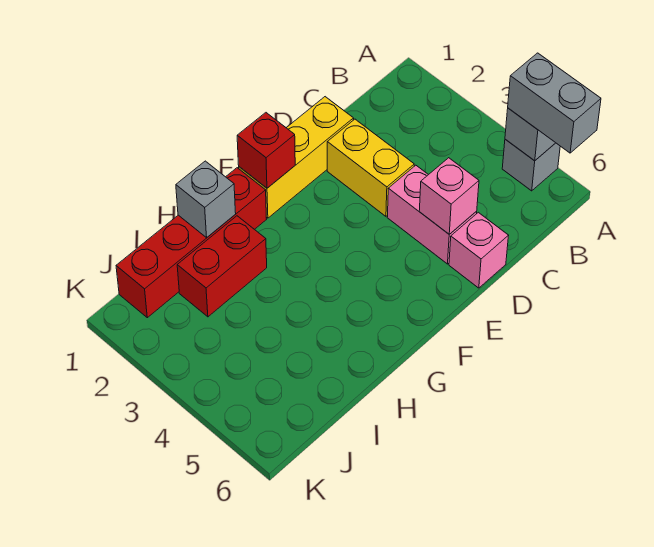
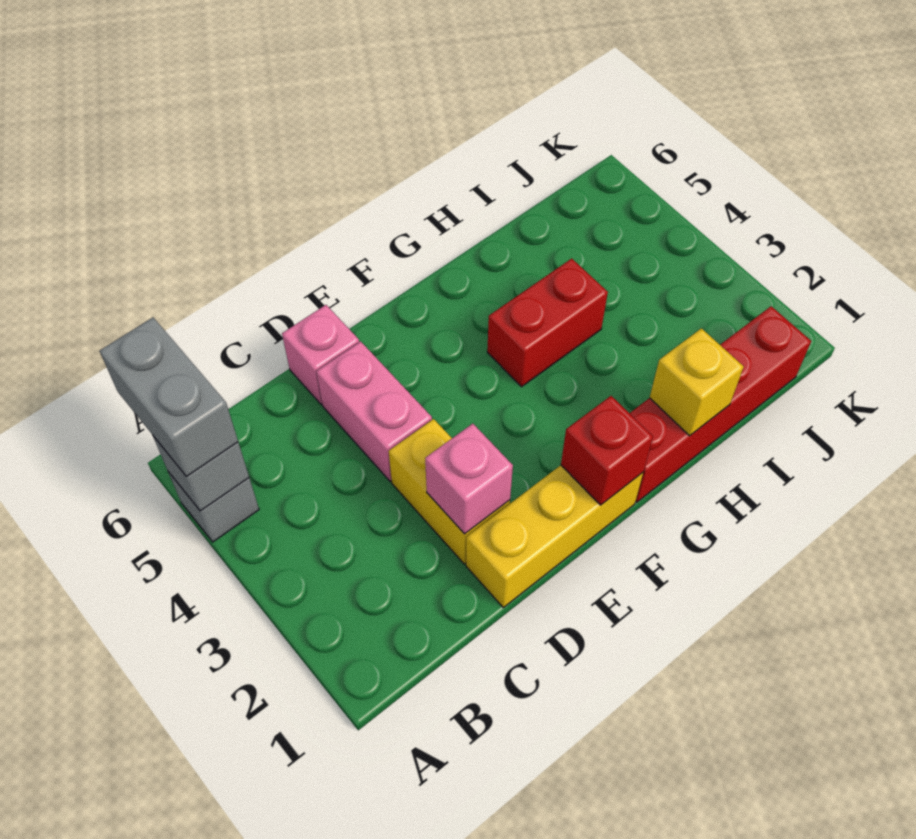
pink 1x1 brick [419,158,479,234] -> pink 1x1 brick moved to [425,424,513,534]
grey 1x1 brick [176,161,236,238] -> yellow 1x1 brick [650,328,744,436]
red 1x2 brick [177,216,267,317] -> red 1x2 brick moved to [487,259,608,387]

